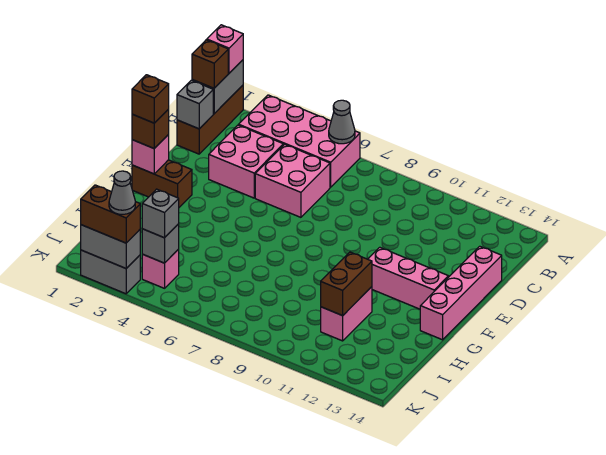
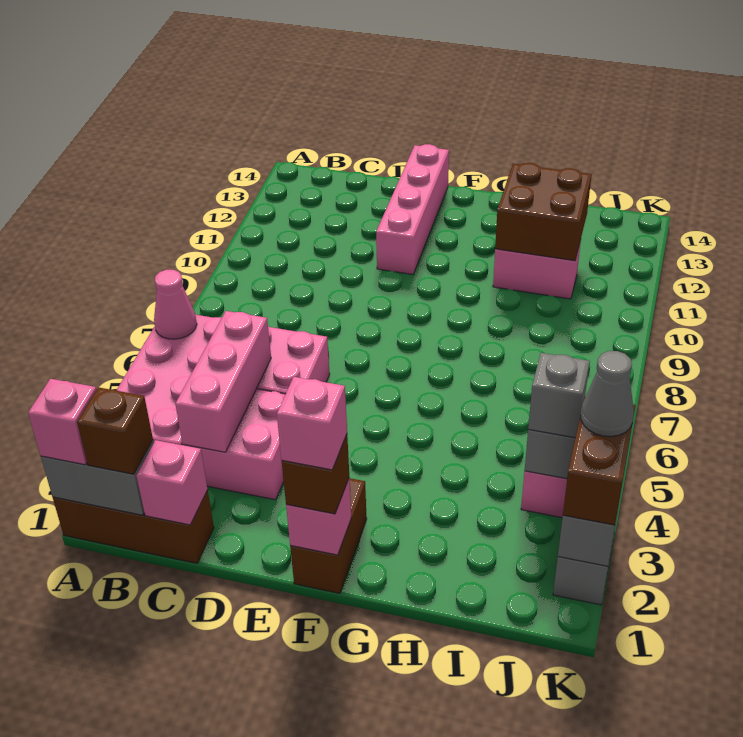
grey 1x1 cone [329,100,355,144] -> pink 1x1 cone [154,270,197,339]
grey 1x1 brick [177,80,213,129] -> pink 1x1 brick [136,440,208,525]
pink 1x4 brick [420,246,502,340] -> pink 1x4 brick turned to [376,144,449,274]
brown 1x1 brick [132,75,169,123] -> pink 1x1 brick [277,377,347,470]
pink 1x3 brick [368,247,449,309] -> pink 1x3 brick moved to [175,311,271,452]
brown 1x2 brick [321,252,372,316] -> brown 2x2 brick [495,163,592,261]

